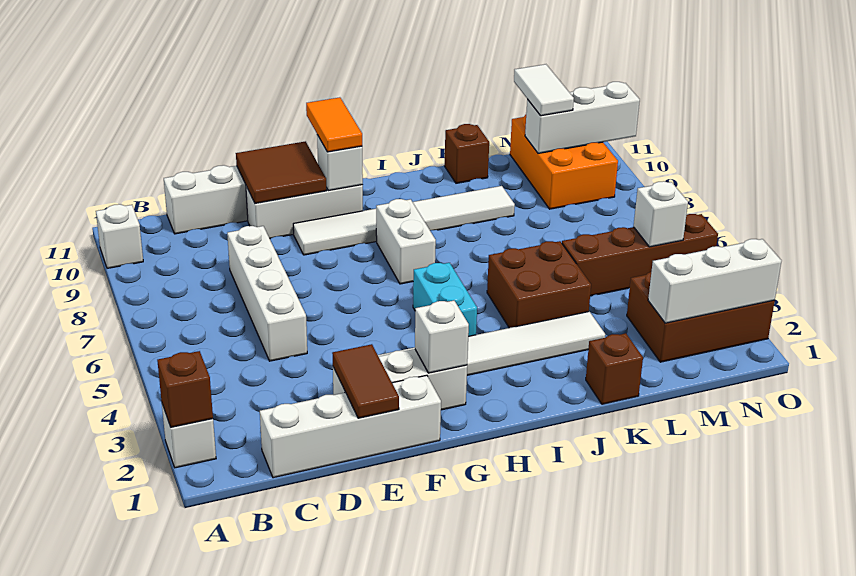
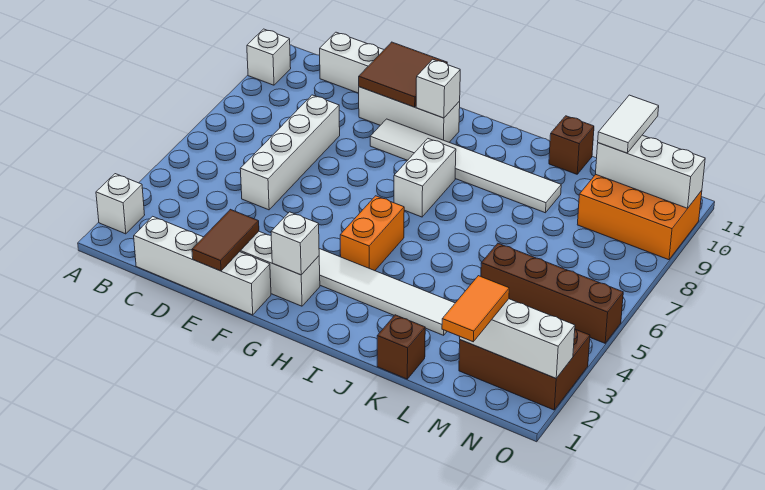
brown 1x1 brick [157,351,213,427] -> none
orange 1x2 tile [306,97,362,152] -> orange 1x2 tile moved to [442,276,509,342]
cyan 1x2 brick [413,263,477,336] -> orange 1x2 brick [340,196,404,271]
brown 2x2 brick [487,241,591,328] -> none
orange 2x3 brick [510,115,618,209] -> orange 2x3 brick turned to [577,175,702,260]
white 1x1 brick [634,181,688,247] -> none

